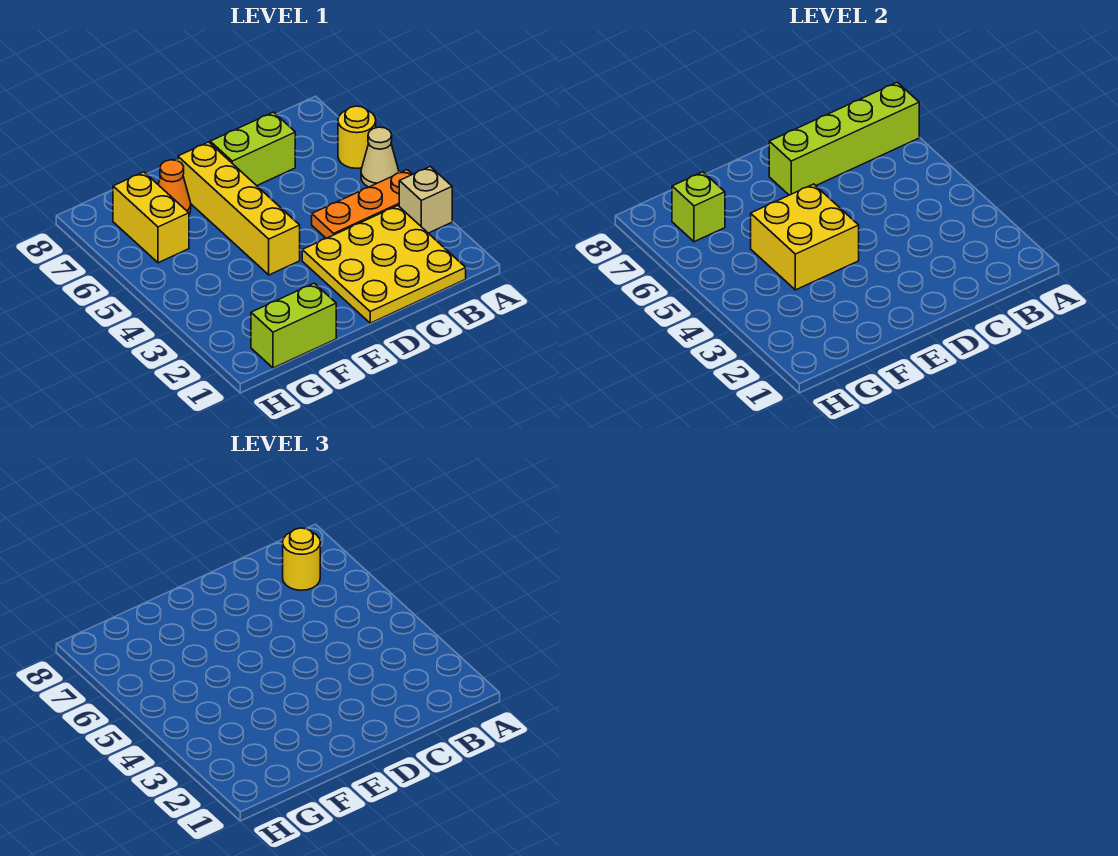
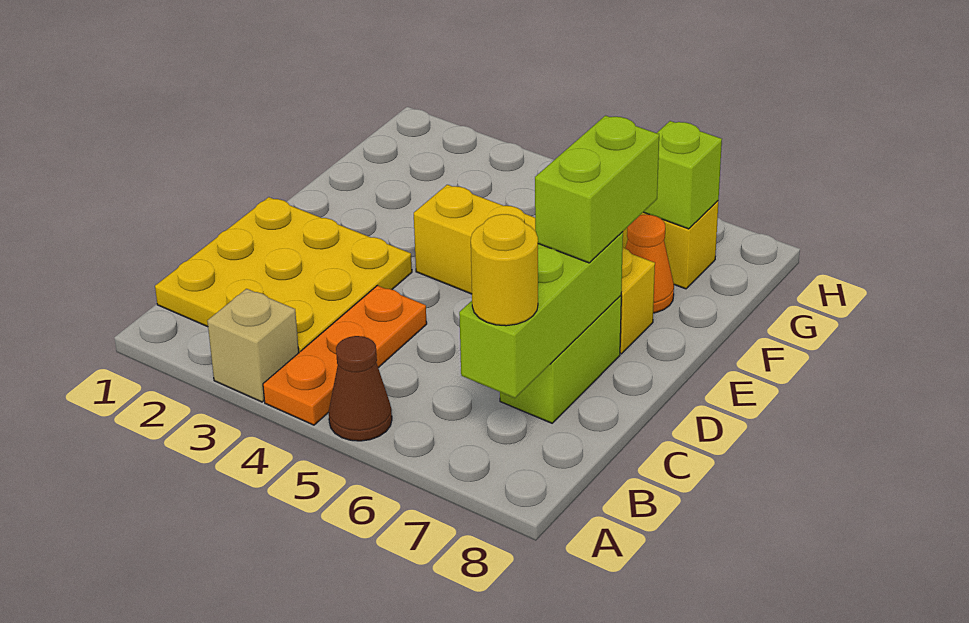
tan 1x1 cone [361,127,399,187] -> brown 1x1 cone [329,336,392,441]
yellow 1x1 round brick [338,106,376,168] -> none
lime 1x4 brick [769,82,919,195] -> lime 1x3 brick [459,232,623,398]
yellow 2x2 brick [751,184,859,290] -> none
lime 1x2 brick [251,283,336,368] -> lime 1x2 brick moved to [535,116,659,263]

